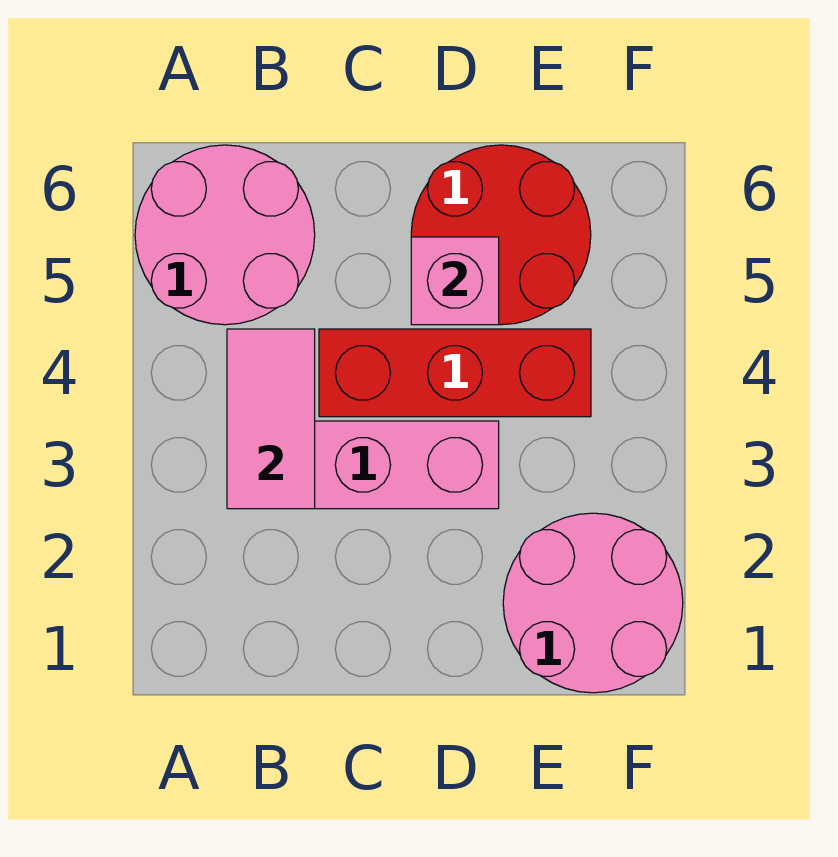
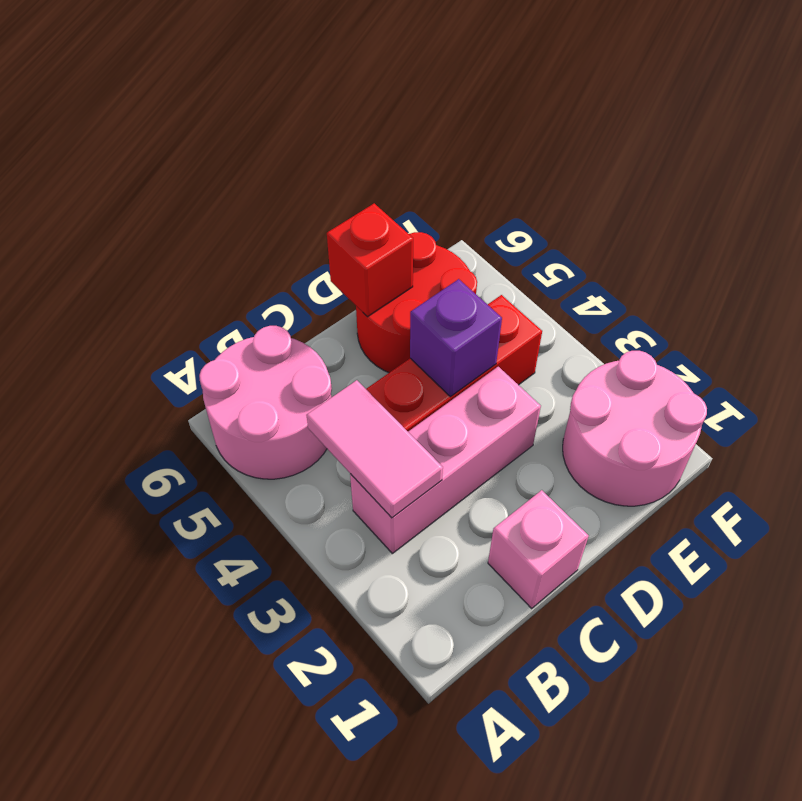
none -> purple 1x1 brick [410,279,502,397]
pink 1x1 brick [411,237,499,325] -> pink 1x1 brick moved to [488,490,589,608]
none -> red 1x1 brick [327,203,413,317]

